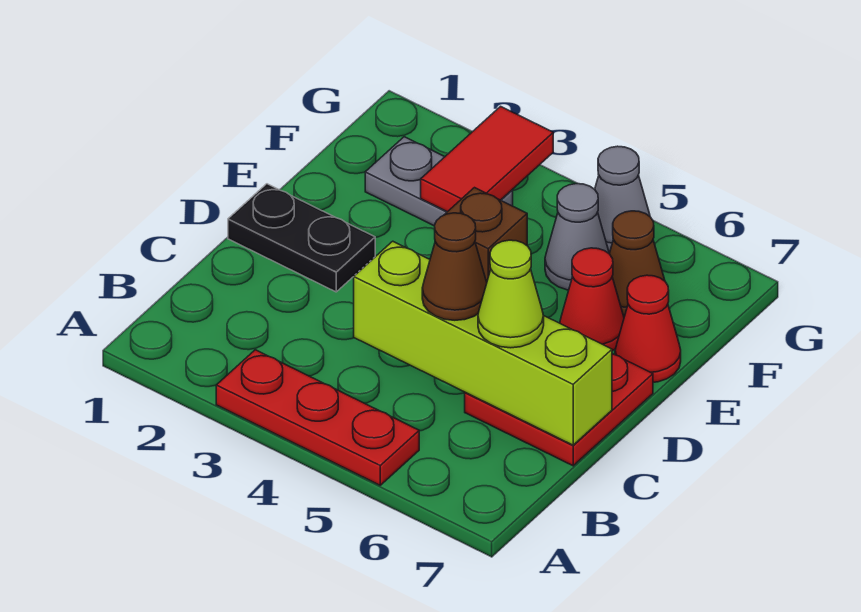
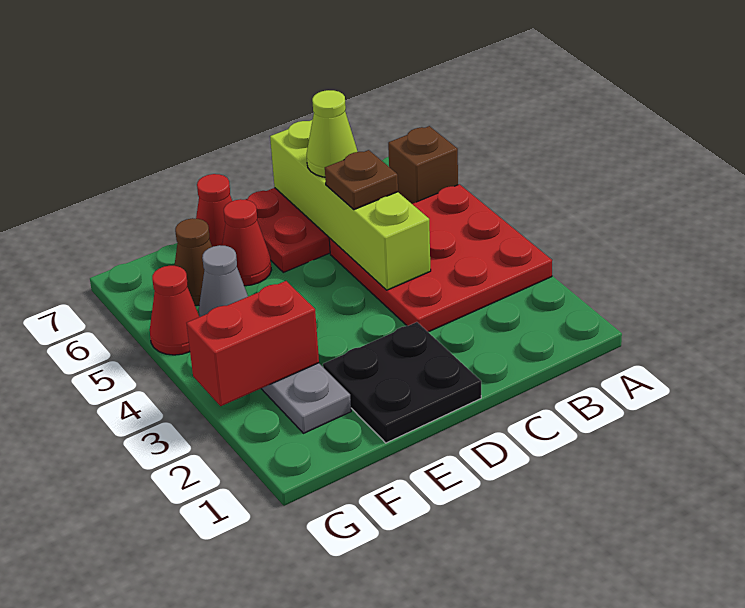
red 1x3 plate [216,350,419,485] -> red 3x3 plate [329,184,552,332]
brown 1x1 cone [422,213,487,320] -> brown 1x1 plate [325,150,398,210]
black 1x2 plate [228,184,375,292] -> black 2x2 plate [323,322,481,443]
brown 1x1 brick [445,188,527,282] -> brown 1x1 brick moved to [388,126,458,204]
red 1x2 tile [421,106,553,212] -> red 1x2 brick [187,281,319,406]
grey 1x1 cone [595,146,650,253] -> red 1x1 cone [150,266,199,355]

